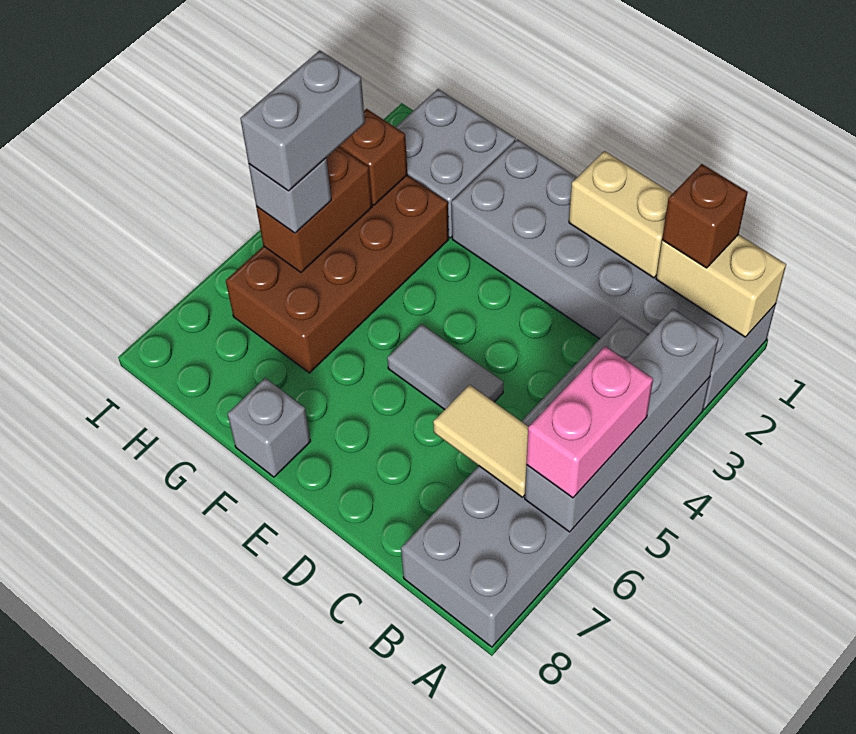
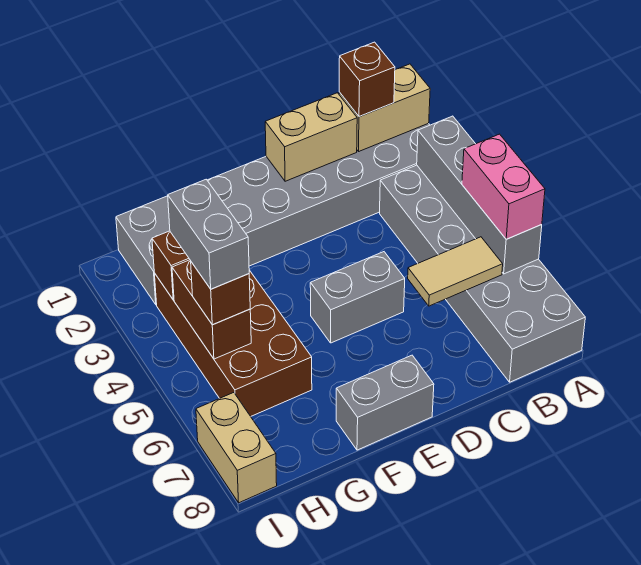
grey 1x2 tile [387,324,503,410] -> grey 1x2 brick [310,252,405,343]
grey 1x1 brick [227,378,311,477] -> grey 1x2 brick [336,355,434,450]
grey 1x1 brick [249,158,331,233] -> brown 1x1 brick [191,262,250,325]
none -> tan 1x2 brick [196,393,277,503]

